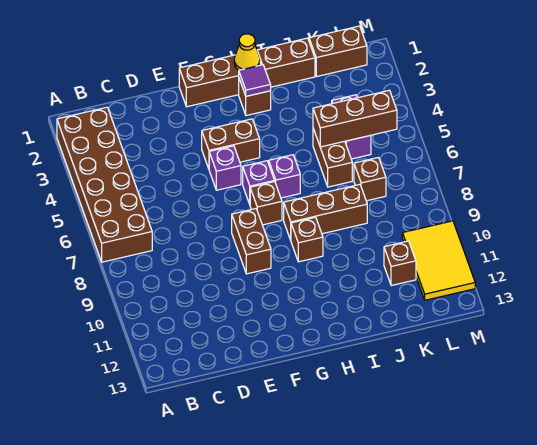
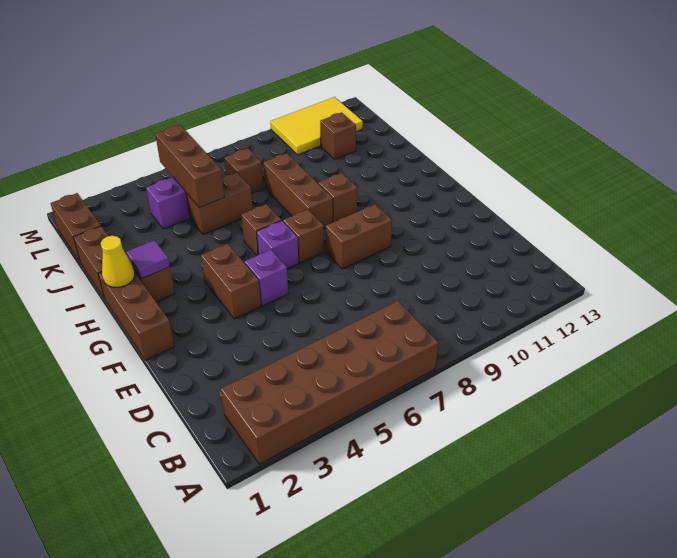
purple 1x1 brick [269,155,300,198] -> brown 1x1 brick [241,204,281,256]

